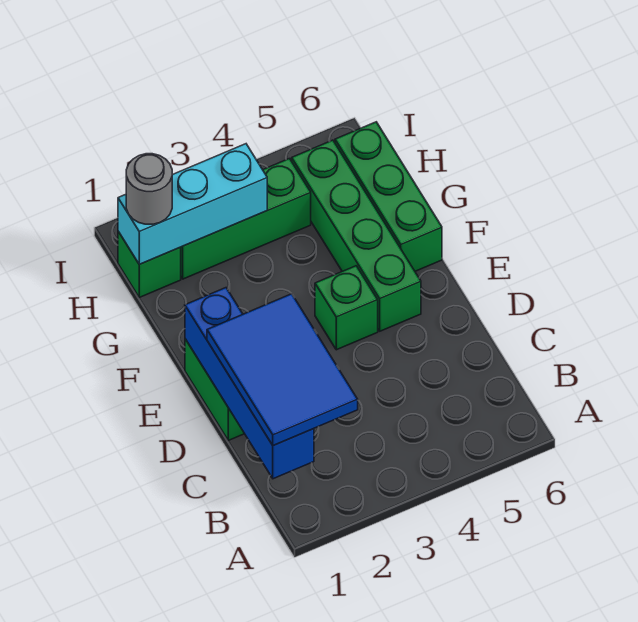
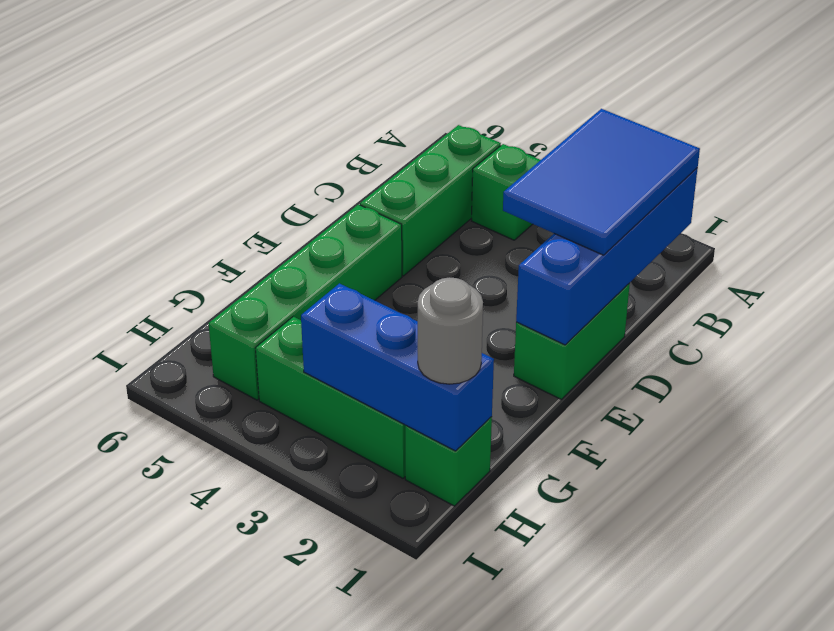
green 1x1 brick [315,266,378,350] -> green 1x1 brick moved to [472,144,540,240]
green 1x3 brick [335,122,442,271] -> green 1x3 brick moved to [360,125,501,276]
cyan 1x3 brick [118,144,267,264] -> blue 1x3 brick [301,283,494,451]

